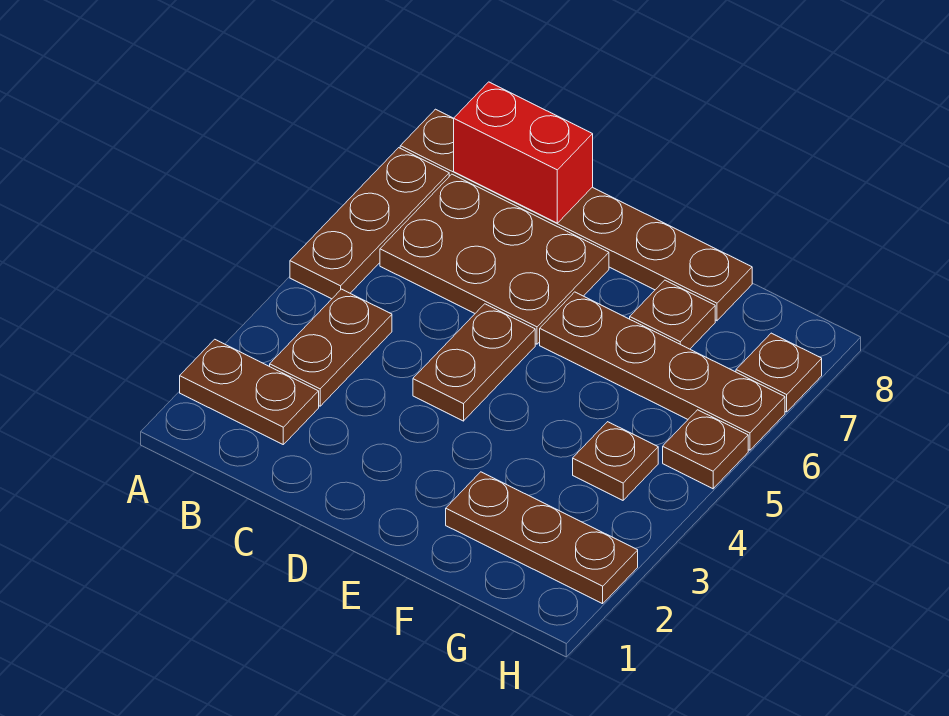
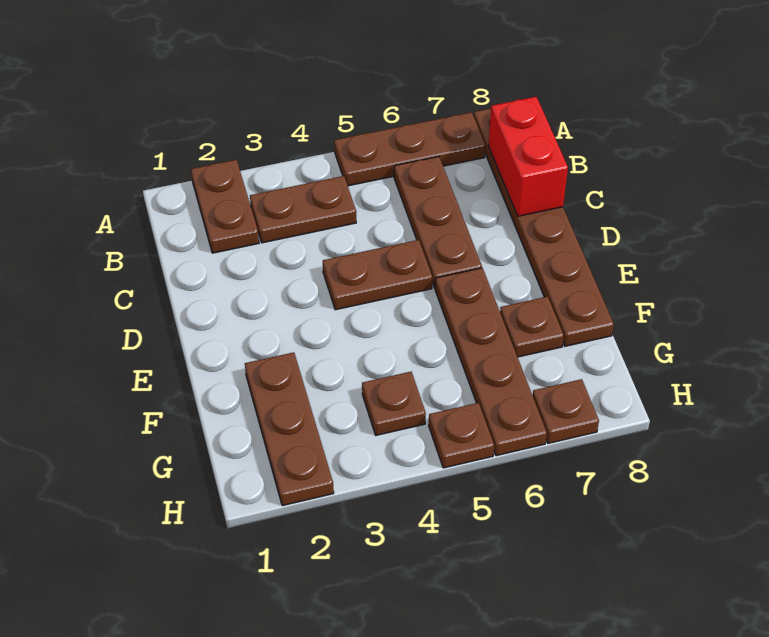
brown 2x3 plate [380,174,609,344] -> brown 1x3 plate [394,157,482,288]

